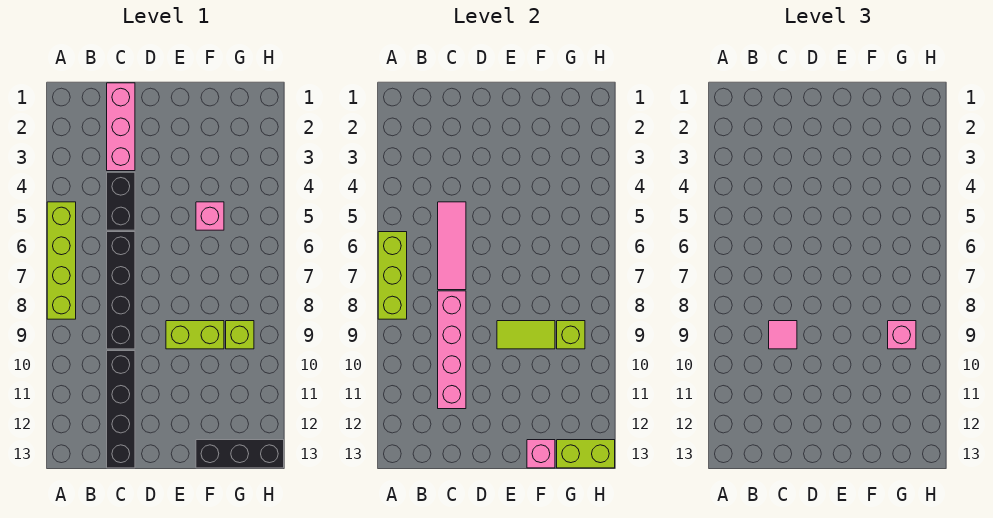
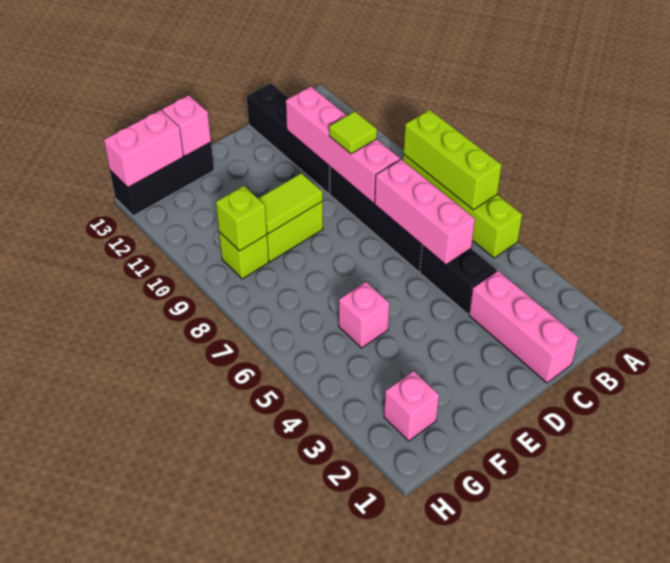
pink 1x3 tile [438,202,466,290] -> pink 1x3 brick [375,159,475,265]
pink 1x1 tile [769,321,797,349] -> lime 1x1 tile [329,112,377,154]
pink 1x1 brick [888,321,916,349] -> pink 1x1 brick moved to [384,371,439,441]
lime 1x2 brick [557,440,615,468] -> pink 1x2 brick [104,110,183,187]

